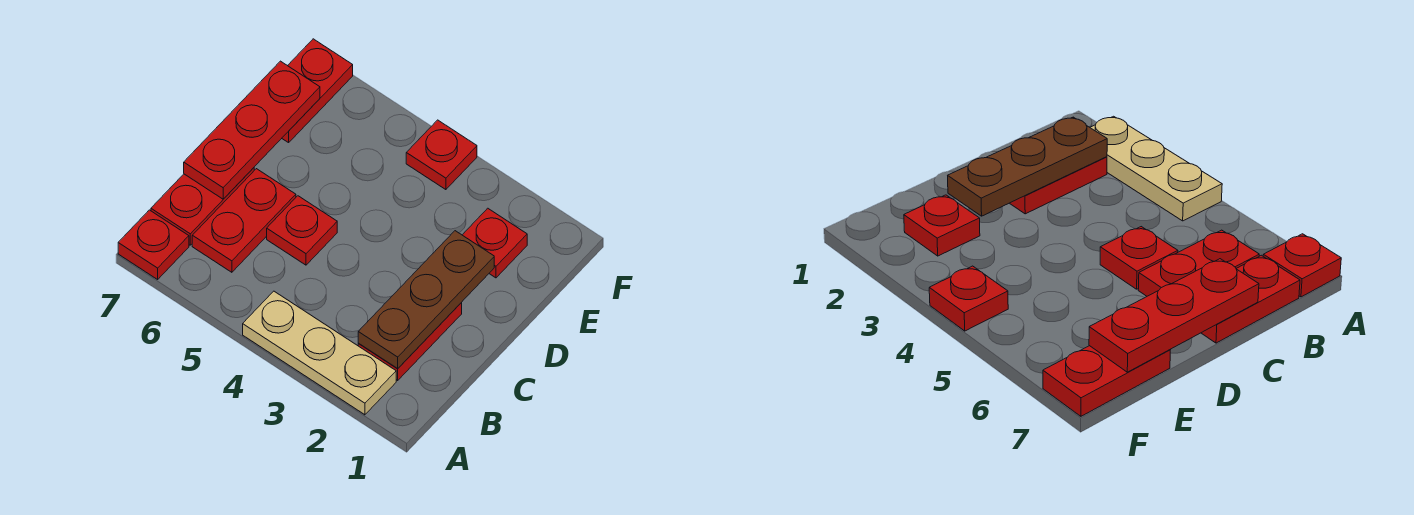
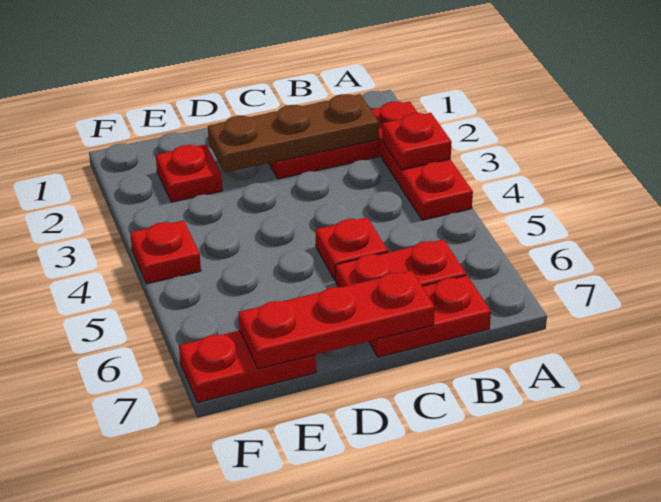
tan 1x3 plate [243,291,396,415] -> red 1x3 plate [371,101,473,220]
red 1x1 plate [118,210,189,279] -> red 1x1 plate moved to [382,113,452,170]

